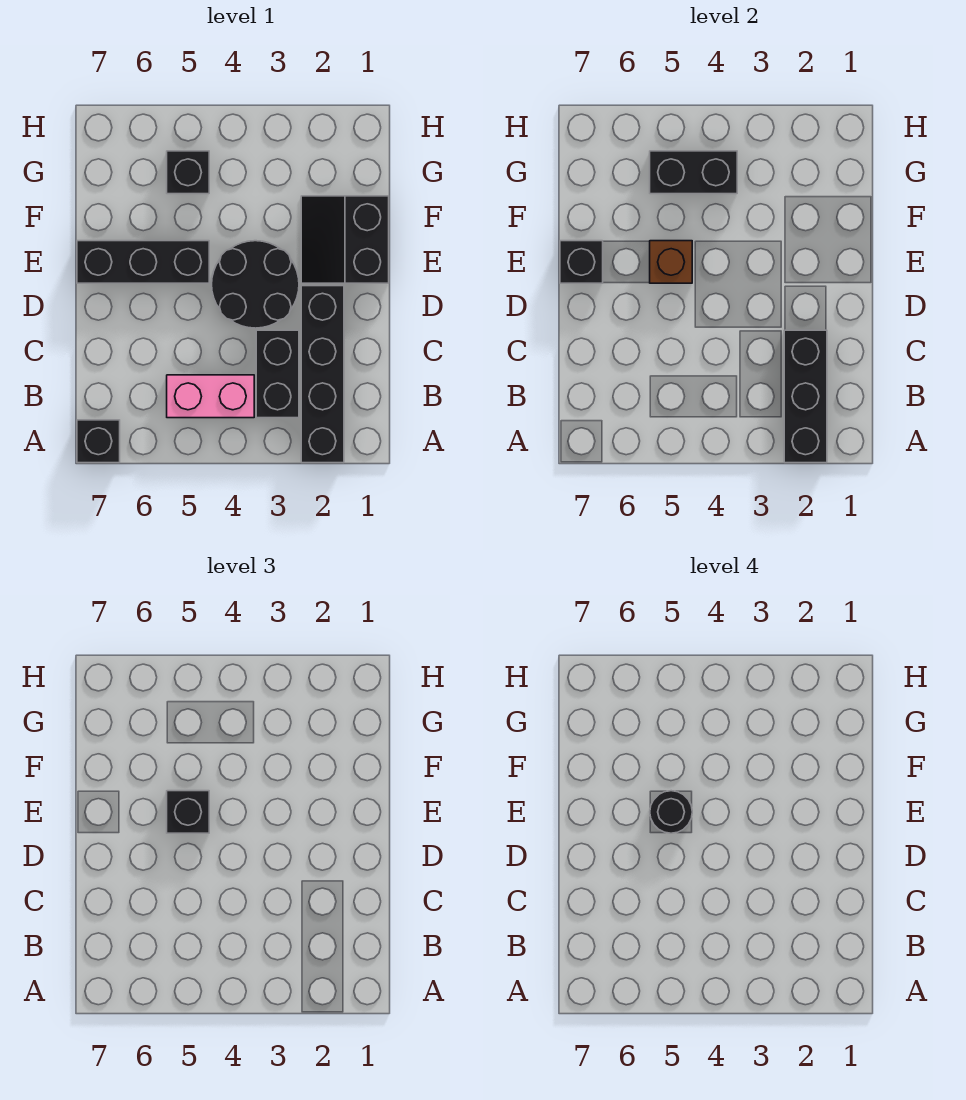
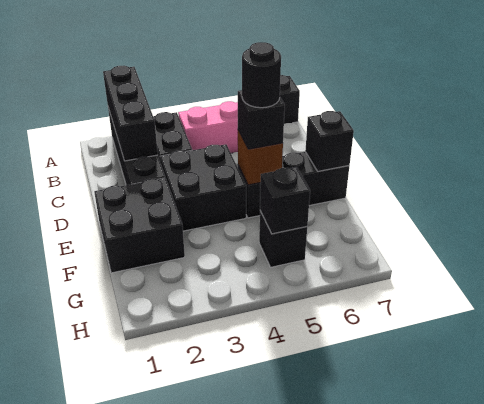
black 2x2 round brick [212,241,299,328] -> black 2x2 brick [160,144,246,231]
black 2x2 slope [301,196,389,283] -> black 2x2 brick [94,178,185,273]
black 1x2 brick [650,151,737,194] -> black 1x1 brick [260,167,310,234]

